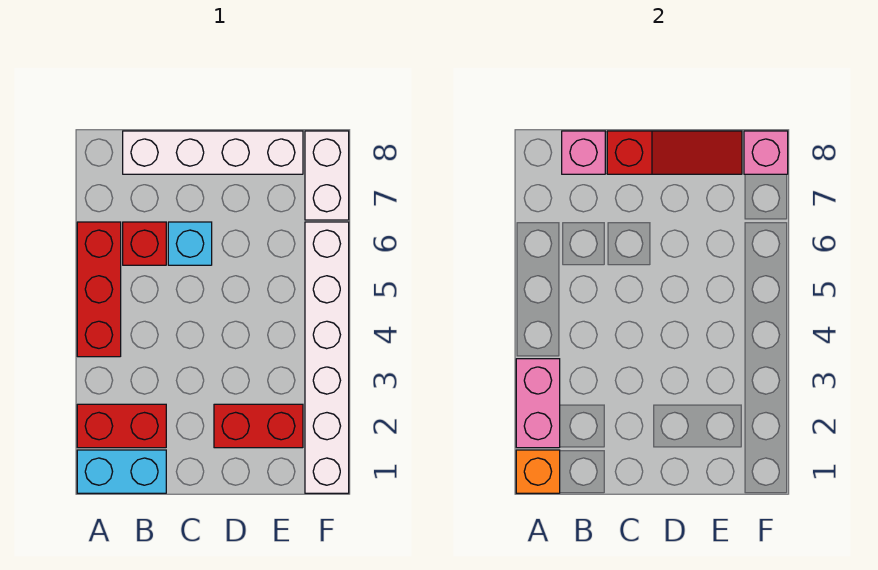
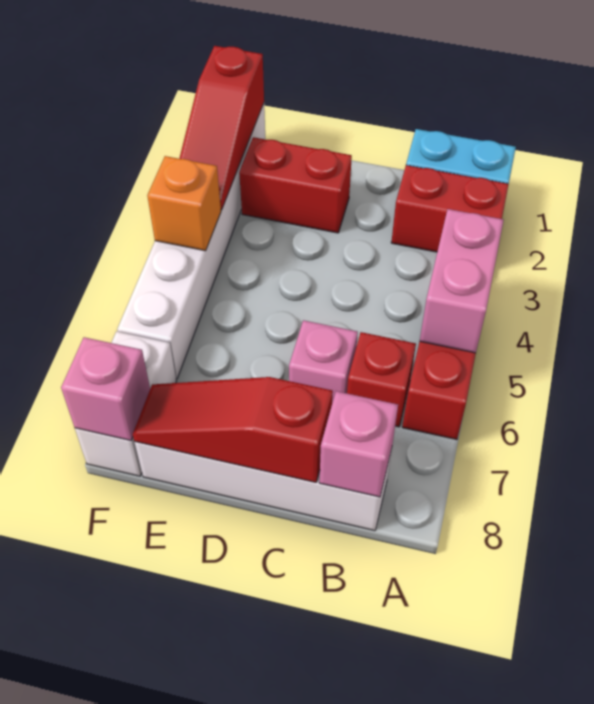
orange 1x1 brick [516,450,560,493] -> orange 1x1 brick moved to [147,156,221,251]
pink 1x2 brick [516,359,560,448] -> pink 1x2 brick moved to [420,209,504,353]
cyan 1x1 brick [168,222,212,265] -> pink 1x1 brick [289,320,358,403]
none -> red 1x3 slope [179,46,264,210]

